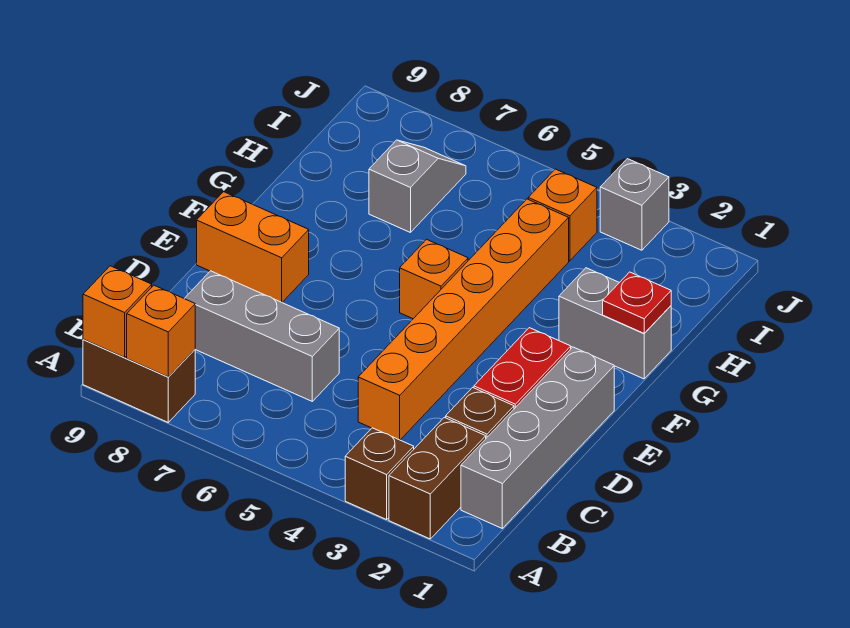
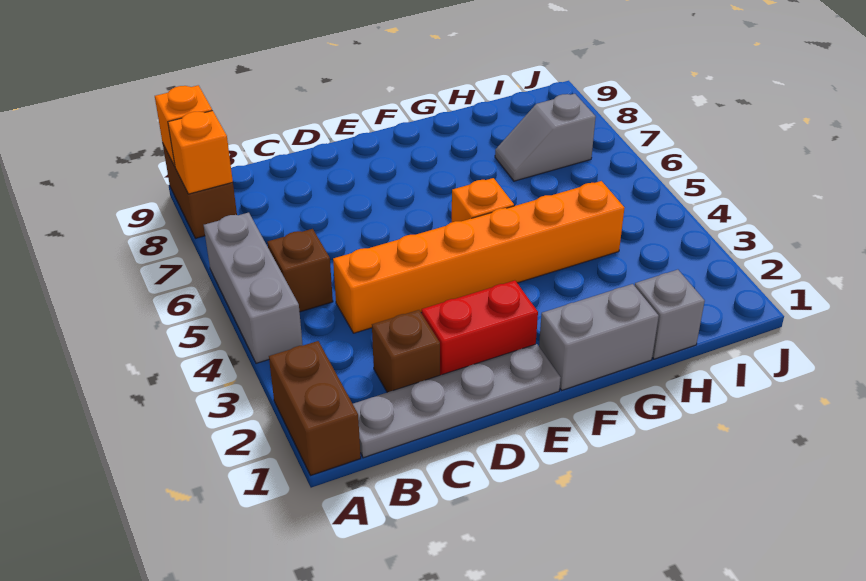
brown 1x2 brick [389,417,486,539] -> brown 1x2 brick turned to [269,341,361,475]
brown 1x1 brick [345,428,414,520] -> brown 1x1 brick moved to [267,229,333,312]
grey 1x4 brick [461,347,614,528] -> grey 1x4 plate [353,344,561,458]
grey 1x3 brick [184,271,339,401] -> grey 1x3 brick moved to [204,213,303,363]
orange 1x2 brick [197,192,309,302] -> none
grey 1x2 brick [559,268,671,379] -> grey 1x2 brick turned to [539,284,659,390]
red 1x1 plate [603,272,671,333] -> none
grey 1x2 slope [369,140,466,233] -> grey 1x2 slope turned to [495,94,596,181]
orange 1x1 brick [528,169,597,261] -> none
grey 1x1 brick [600,159,669,250] -> grey 1x1 brick moved to [635,270,705,359]

